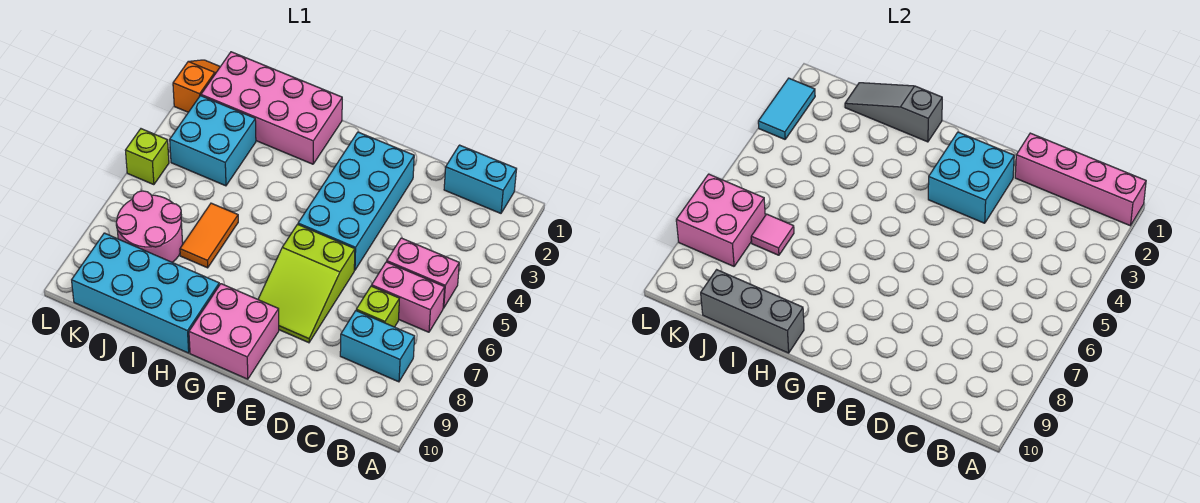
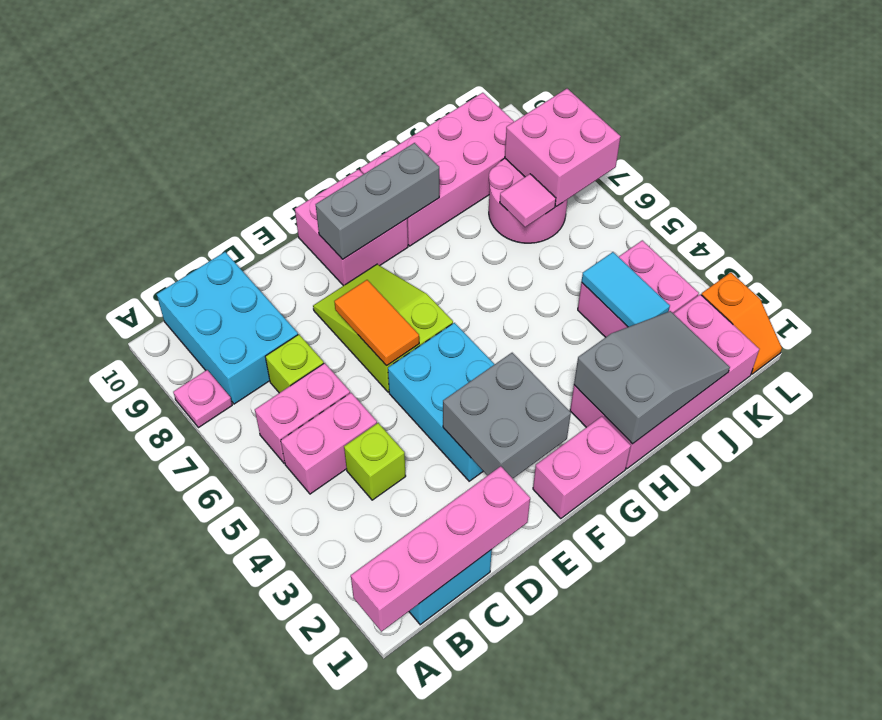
none -> pink 1x1 plate [173,370,232,428]
cyan 1x2 brick [340,311,415,382] -> cyan 2x3 brick [157,252,298,404]
cyan 2x4 brick [298,132,414,270] -> cyan 2x3 brick [388,323,495,481]
cyan 2x2 brick [928,132,1014,223] -> grey 2x2 brick [443,353,571,479]
none -> pink 1x2 brick [533,416,631,518]
grey 1x3 slope [845,83,942,142] -> grey 2x3 slope [574,311,730,444]
cyan 2x4 brick [72,233,219,353] -> pink 2x4 brick [360,93,514,246]
grey 1x3 brick [701,270,804,353] -> grey 1x3 brick moved to [316,143,439,259]
orange 1x2 tile [180,203,238,268] -> orange 1x2 tile moved to [334,280,419,366]
cyan 2x2 brick [170,96,256,186] -> pink 2x2 brick [578,240,699,337]
cyan 1x2 tile [758,78,815,139] -> cyan 1x2 tile moved to [582,252,670,327]
lime 1x1 brick [125,129,169,185] -> lime 1x1 brick moved to [344,423,406,500]

